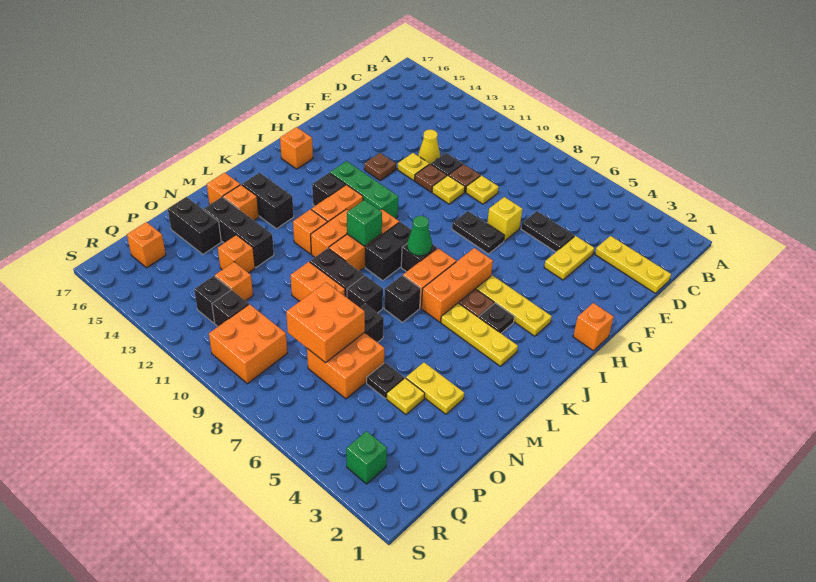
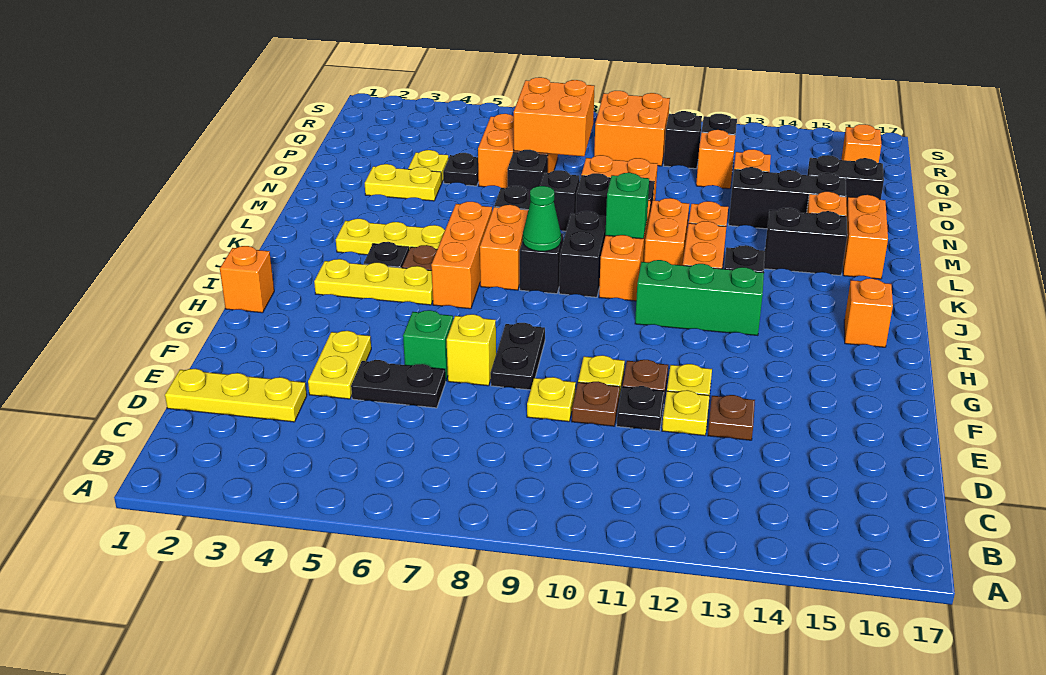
yellow 1x1 cone [418,130,440,164] -> yellow 1x1 plate [662,390,710,436]
black 1x2 plate [452,211,505,254] -> black 1x2 plate turned to [491,323,545,390]
brown 1x1 plate [364,153,396,181] -> brown 1x1 plate moved to [708,395,755,440]
orange 1x1 brick [207,173,240,205] -> orange 1x2 brick [843,195,888,279]
green 1x1 brick [346,431,387,484] -> green 1x1 brick moved to [403,310,453,380]

